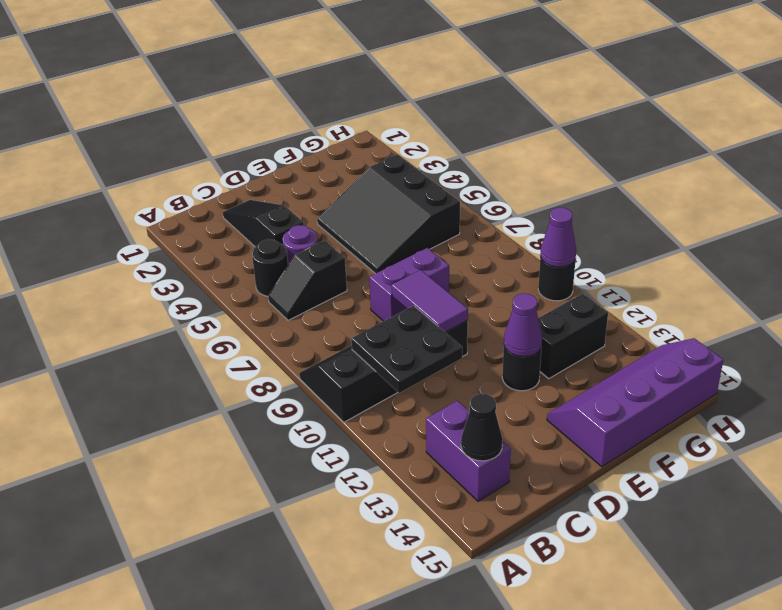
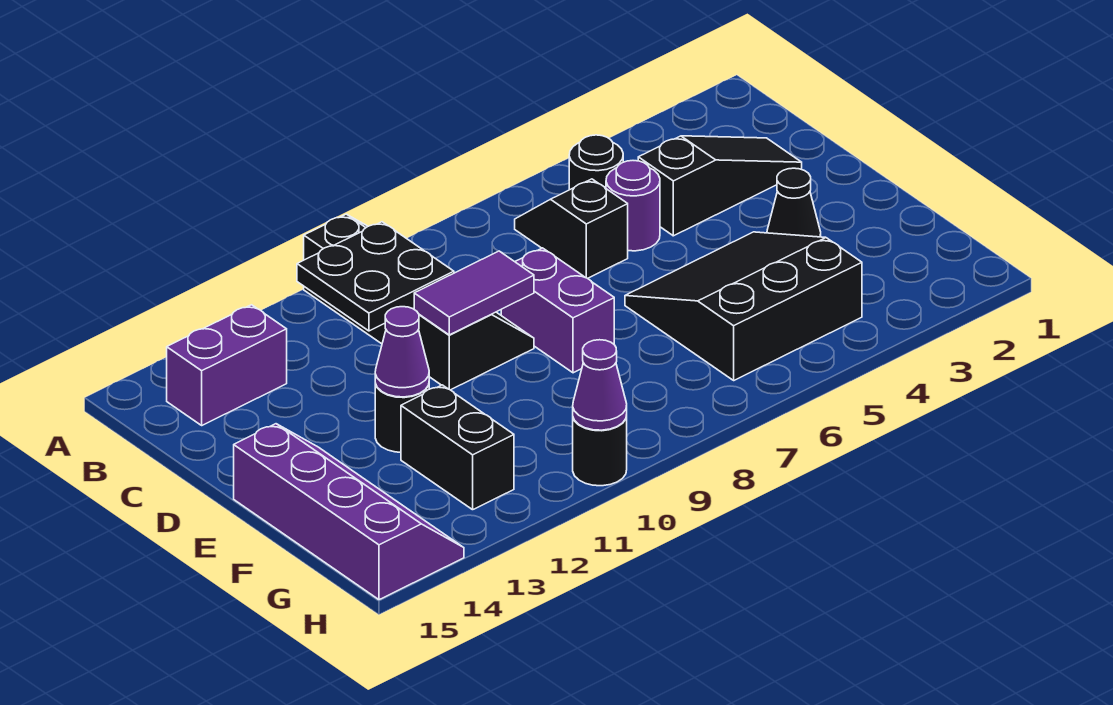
black 1x1 cone [461,394,503,461] -> black 1x1 cone moved to [767,168,821,237]

